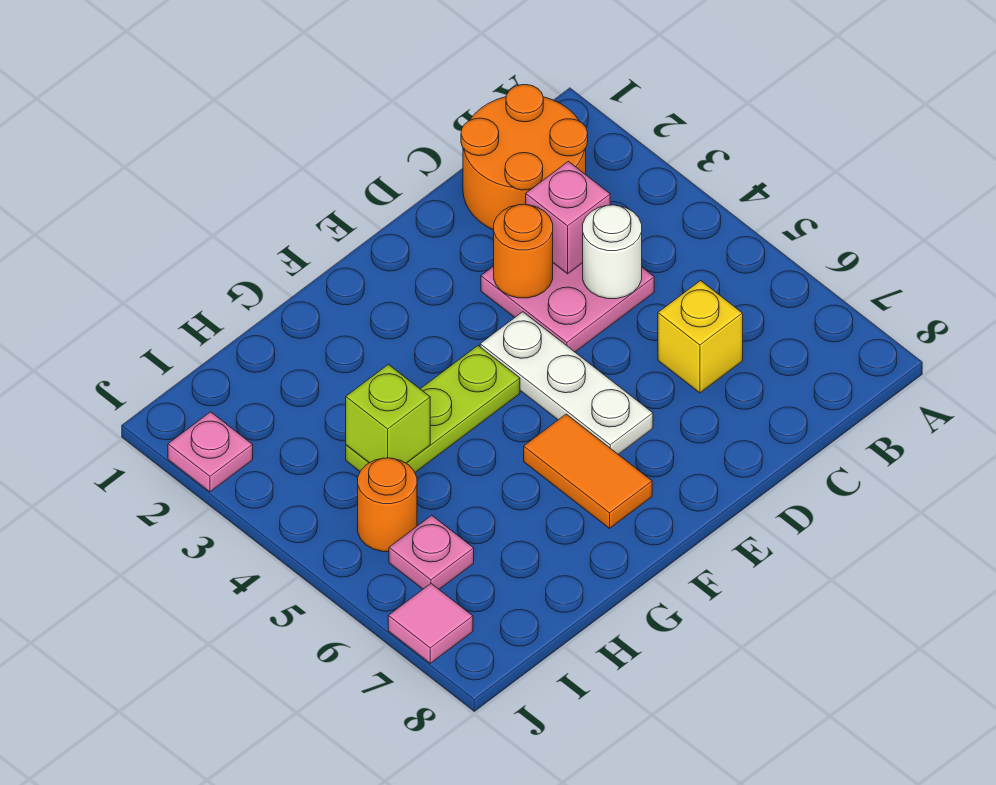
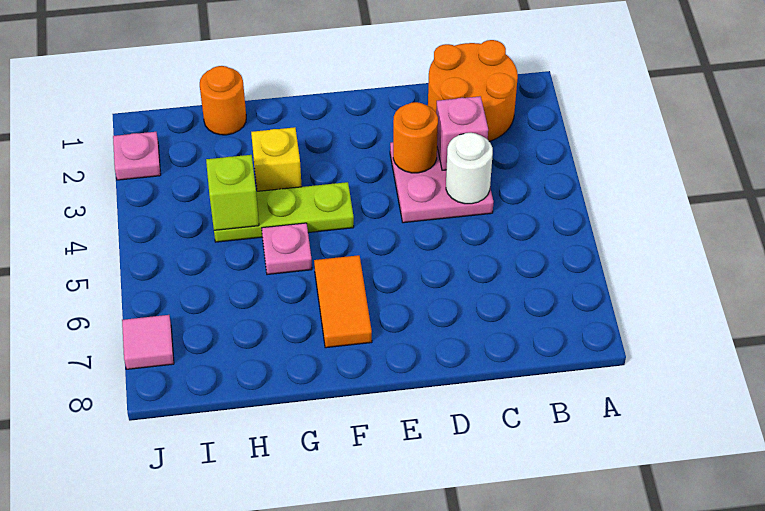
yellow 1x1 brick [658,281,743,393] -> yellow 1x1 brick moved to [251,127,302,191]
white 1x3 plate [480,312,653,454] -> none
orange 1x1 round brick [358,458,417,552] -> orange 1x1 round brick moved to [200,66,246,135]
pink 1x1 plate [389,515,474,589] -> pink 1x1 plate moved to [262,223,312,275]

